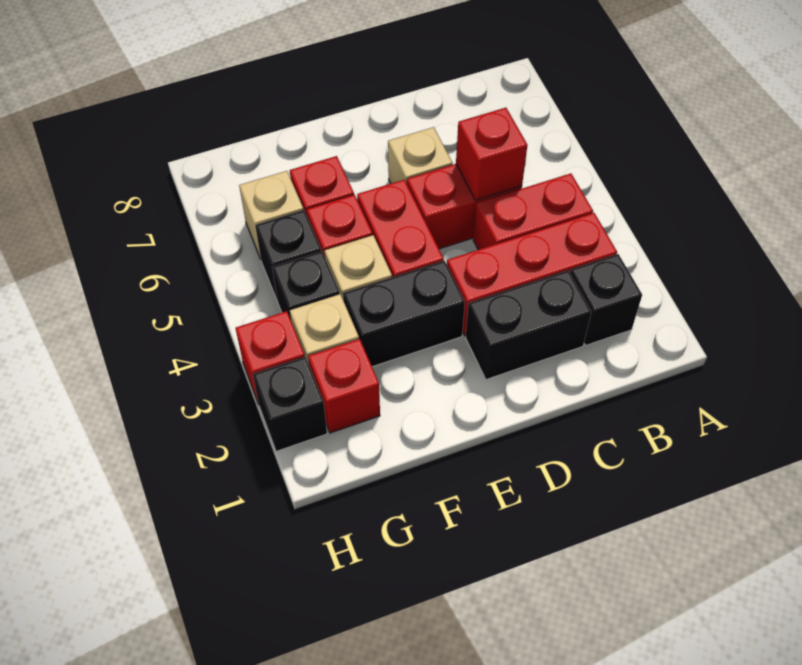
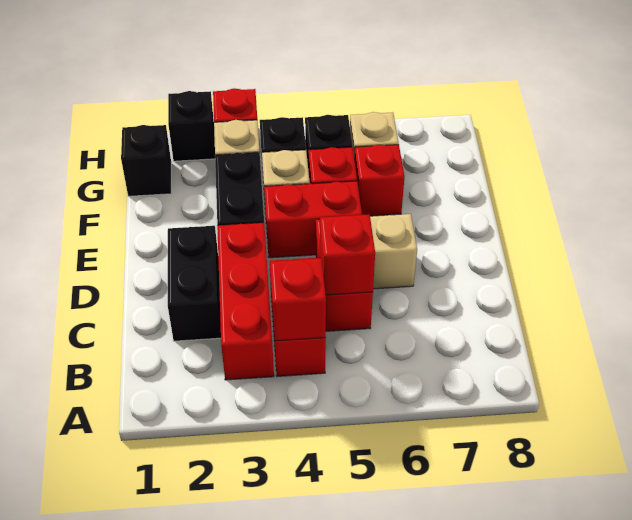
black 1x1 brick [570,254,642,345] -> black 1x1 brick moved to [121,125,171,196]
red 1x1 brick [308,339,380,433] -> red 1x1 brick moved to [270,258,326,341]

